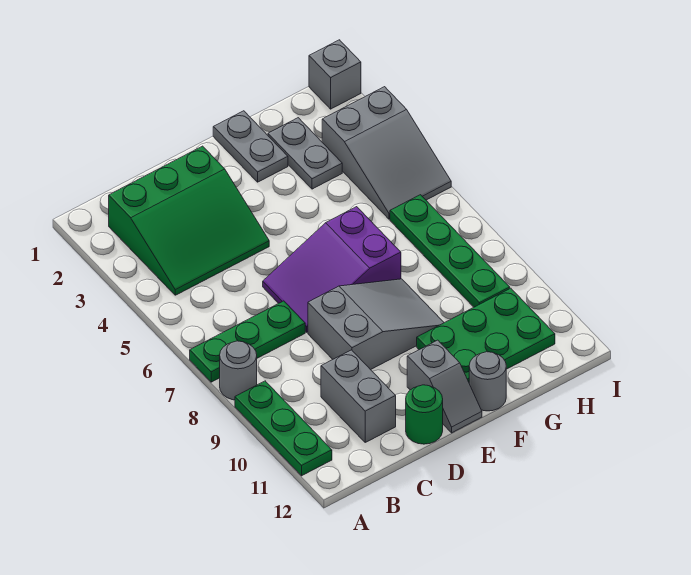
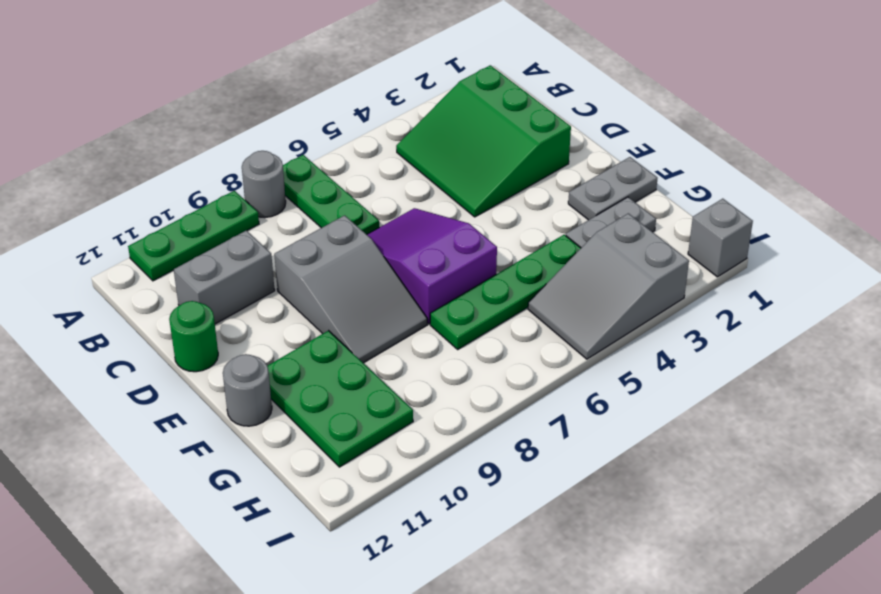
grey 1x2 slope [407,340,482,433] -> none
green 1x4 plate [390,195,510,307] -> green 1x4 plate moved to [430,235,581,349]

